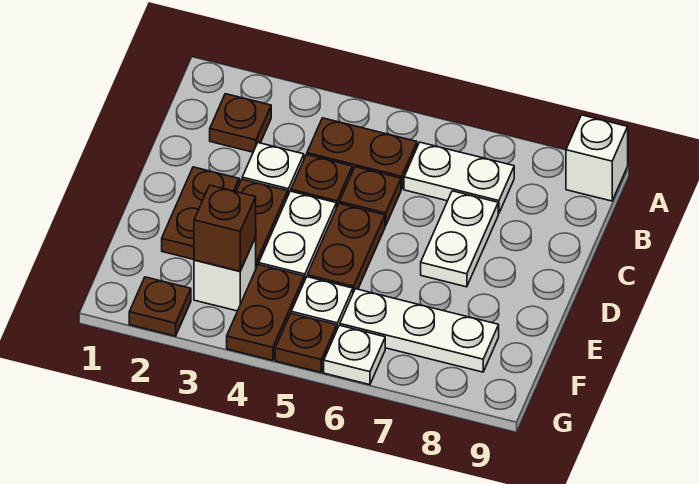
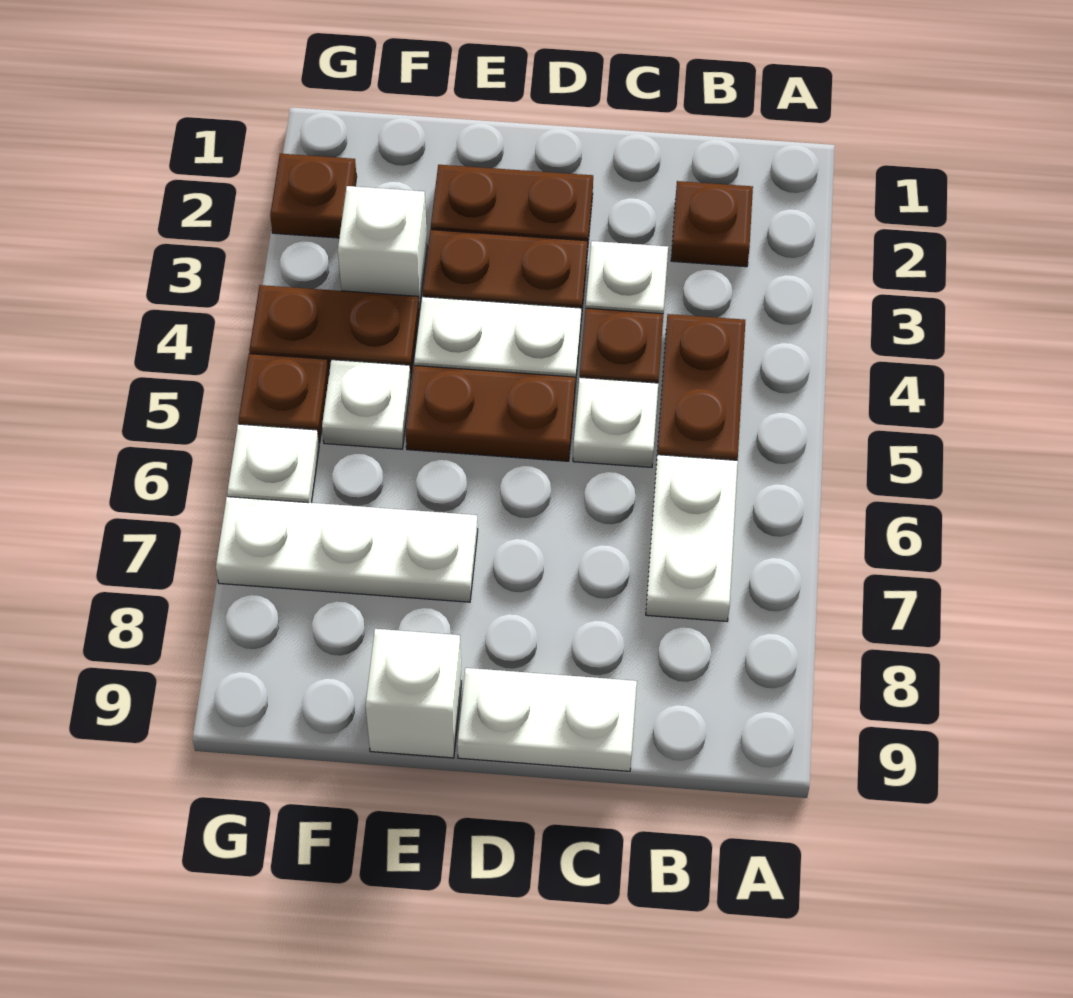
white 1x1 brick [566,115,628,201] -> white 1x1 brick moved to [365,629,462,758]
brown 1x1 plate [339,167,401,226] -> white 1x1 plate [573,377,658,467]
white 1x2 plate [421,191,498,287] -> white 1x2 plate moved to [457,668,637,771]
brown 1x1 brick [194,185,256,271] -> none
white 1x3 plate [340,289,499,372] -> white 1x3 plate turned to [216,497,478,602]

